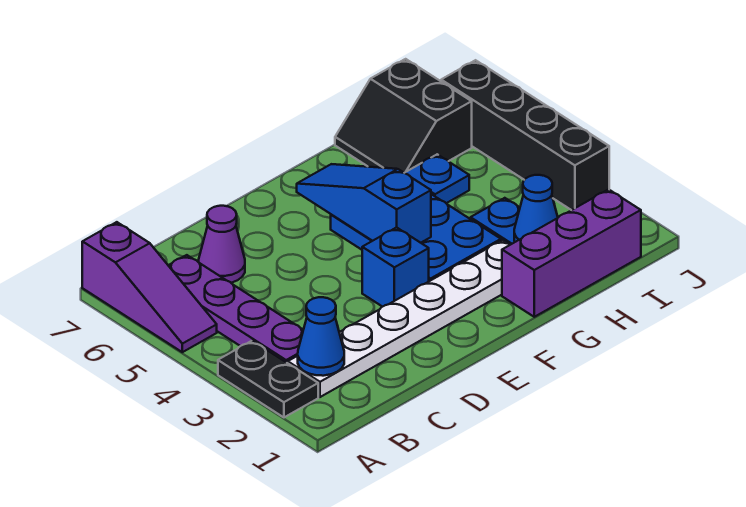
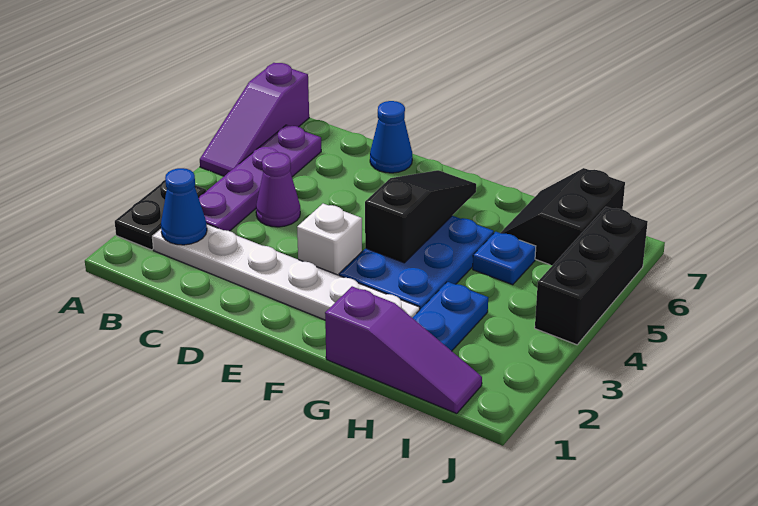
purple 1x1 cone [199,206,245,283] -> purple 1x1 cone moved to [256,152,300,227]
blue 1x1 brick [362,227,429,307] -> white 1x1 brick [297,204,362,275]
blue 1x3 slope [297,164,431,243] -> black 1x3 slope [365,170,476,263]
purple 1x3 brick [502,189,641,317] -> purple 1x3 slope [325,286,482,414]
blue 1x1 cone [514,175,558,242] -> blue 1x1 cone moved to [370,101,412,173]
black 1x4 brick [441,60,609,210] -> black 1x3 brick [535,207,648,345]

